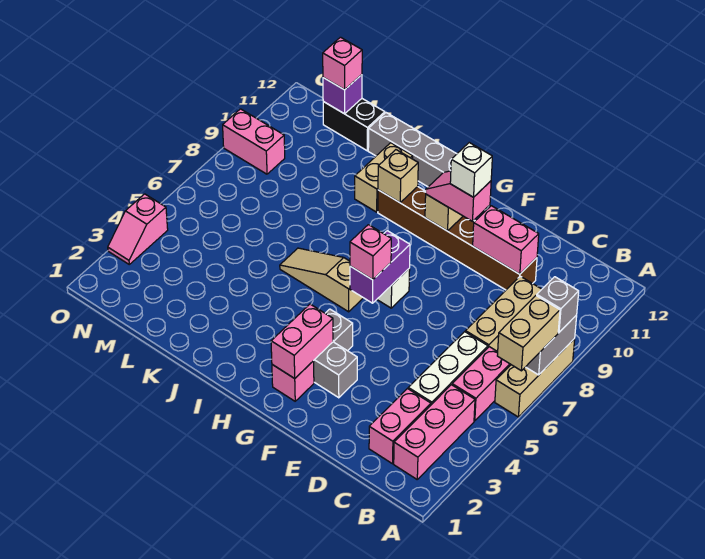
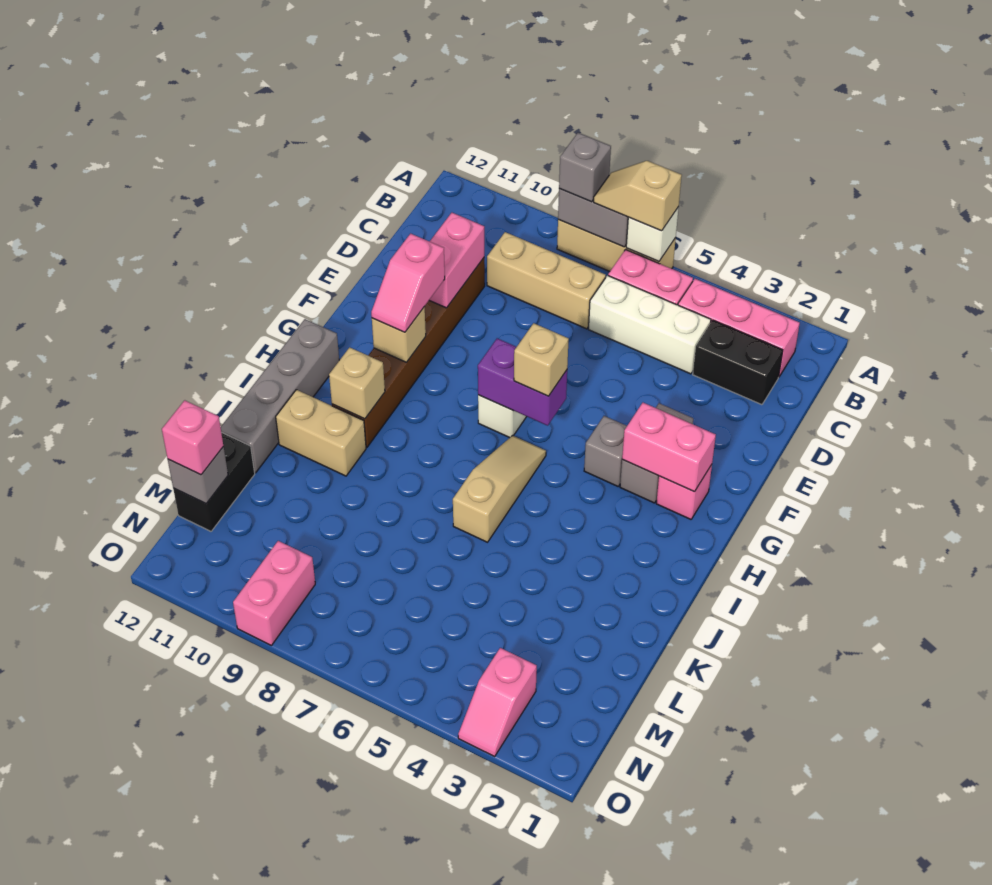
tan 1x2 brick [497,296,560,371] -> tan 1x2 slope [594,161,682,231]
pink 1x2 brick [369,389,431,464] -> black 1x2 brick [693,320,783,405]
white 1x1 brick [450,143,492,197] -> white 1x1 brick moved to [626,207,679,261]
pink 1x1 brick [350,225,391,280] -> tan 1x1 brick [514,323,569,396]
tan 1x3 slope [280,248,363,312] -> tan 1x3 slope turned to [453,436,546,542]
purple 1x1 brick [323,75,362,114] -> grey 1x1 brick [168,447,228,504]
pink 1x2 slope [108,194,168,264] -> pink 1x2 slope turned to [458,648,537,756]

